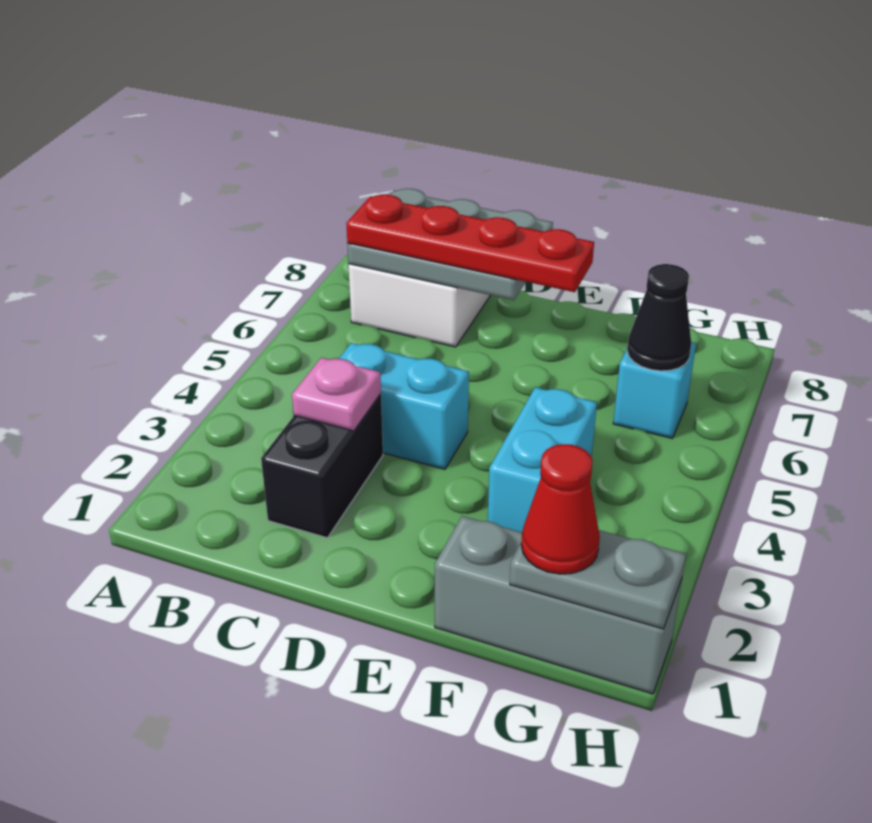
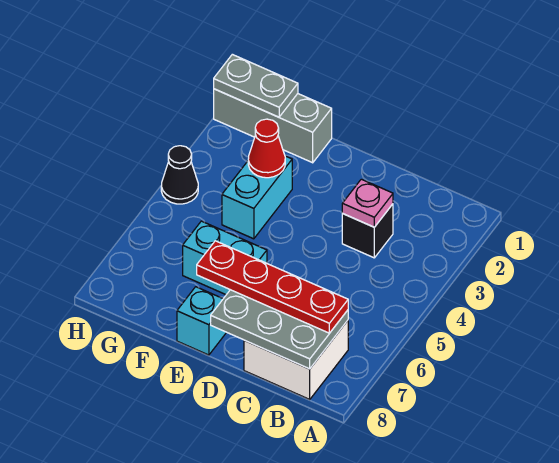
black 1x2 brick [261,394,383,538] -> black 1x1 brick [342,204,393,258]
cyan 1x2 brick [339,343,469,469] -> cyan 1x2 brick moved to [183,221,267,295]
red 1x1 cone [521,444,600,574] -> red 1x1 cone moved to [248,119,285,178]
cyan 1x1 brick [613,342,696,438] -> cyan 1x1 brick moved to [177,287,227,355]
black 1x1 cone [627,264,691,371] -> black 1x1 cone moved to [161,146,198,204]

